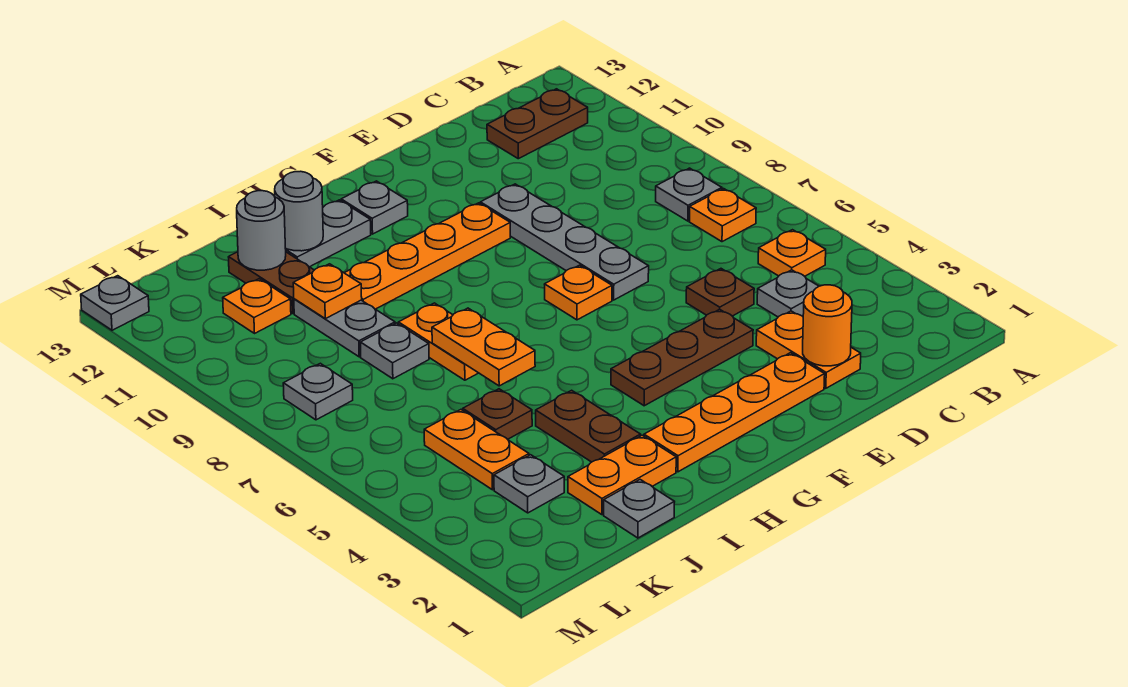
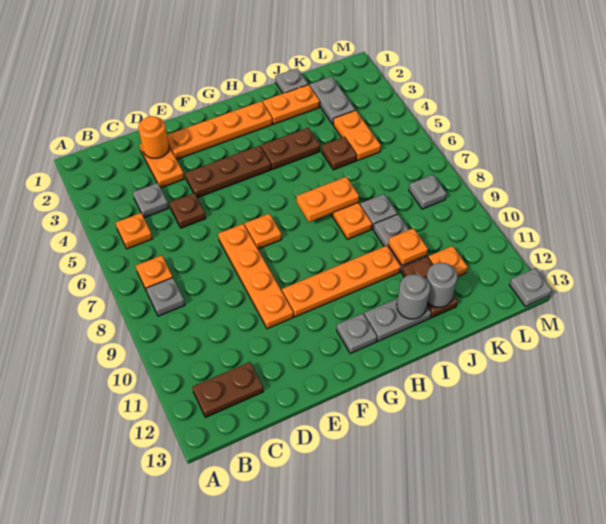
grey 1x4 plate [480,184,649,300] -> orange 1x4 plate [218,224,293,329]
brown 1x2 plate [536,390,641,462] -> brown 1x2 plate turned to [261,128,320,170]
orange 1x2 plate [432,308,535,386] -> orange 1x2 plate turned to [297,177,359,222]
grey 1x1 plate [494,455,564,513] -> grey 1x2 plate [310,77,355,124]

